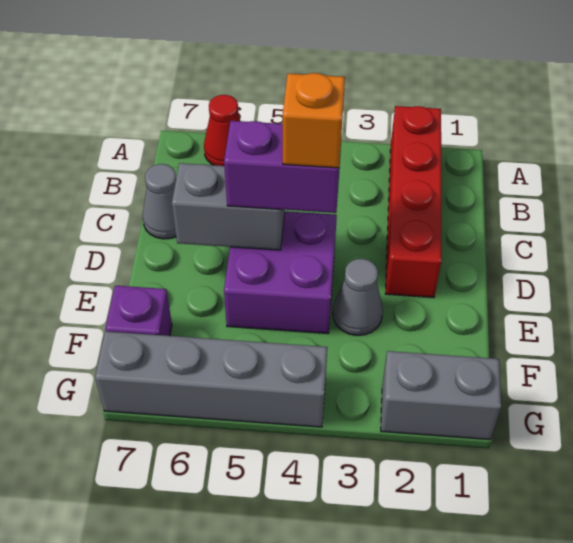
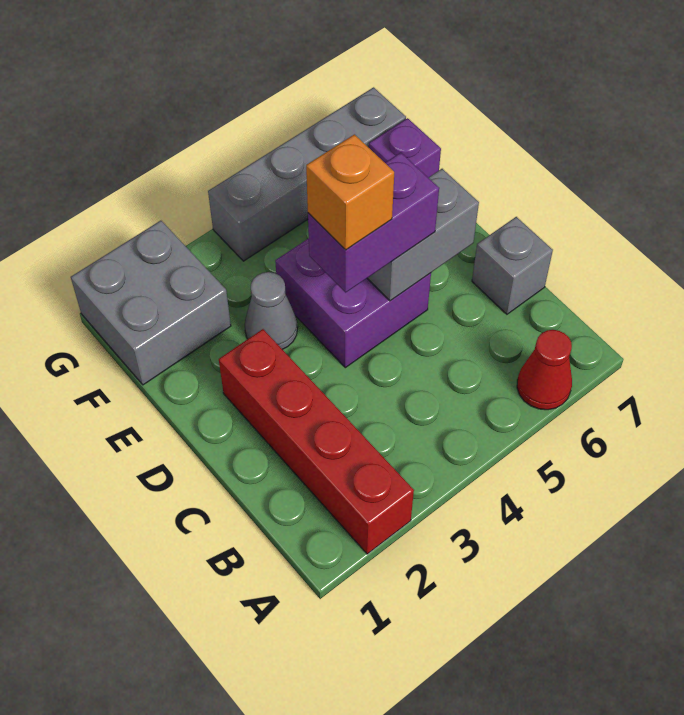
grey 1x1 cone [143,164,176,239] -> grey 1x1 brick [472,217,553,314]
grey 1x2 brick [381,351,501,439] -> grey 2x2 brick [71,221,231,385]

